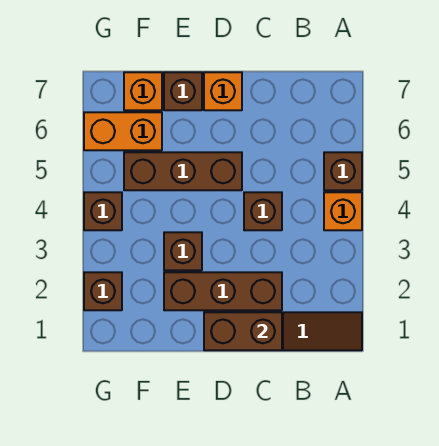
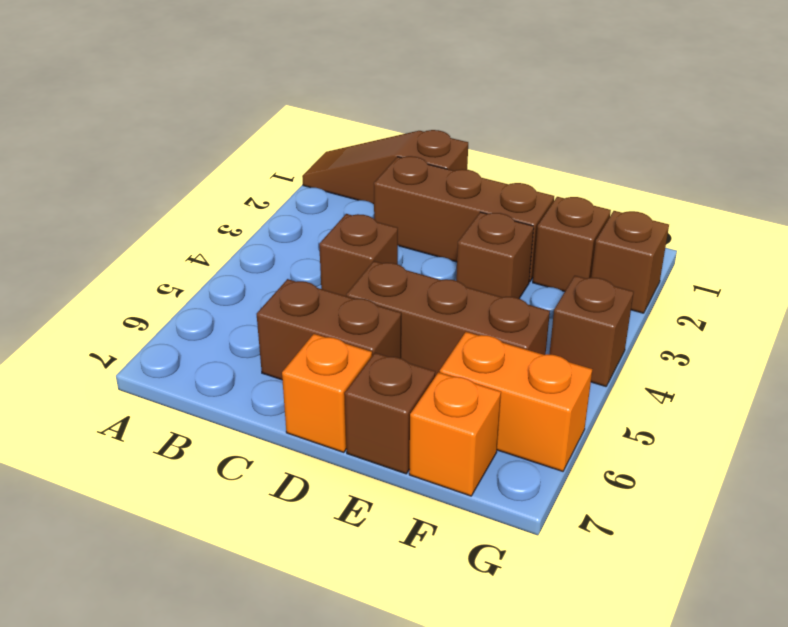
orange 1x1 brick [324,192,362,230] -> none
brown 1x1 brick [324,152,362,190] -> brown 1x1 brick moved to [533,197,611,292]
brown 1x2 brick [204,312,282,350] -> brown 1x2 brick moved to [257,279,401,380]

